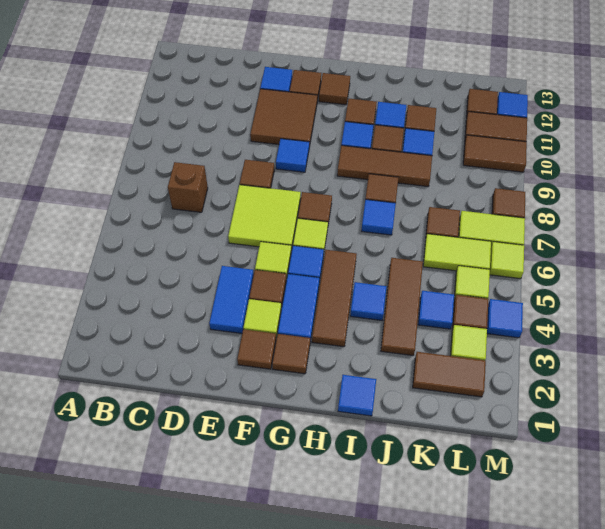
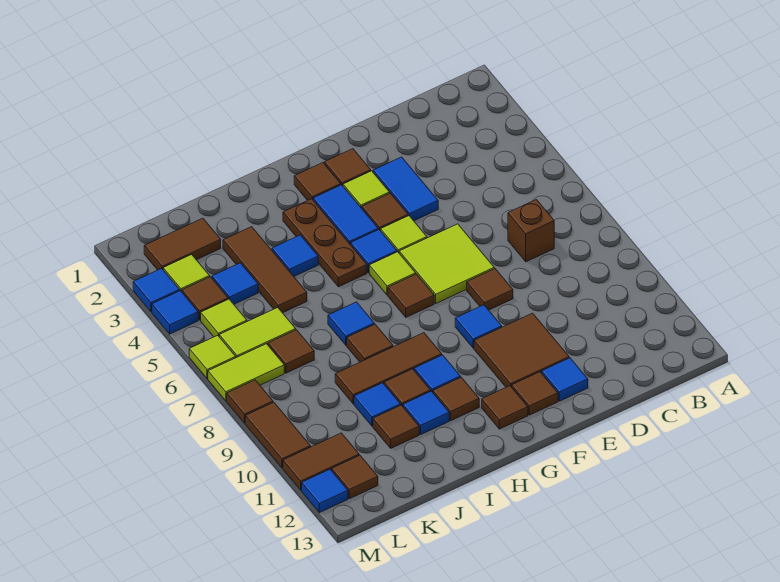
brown 1x3 tile [312,250,357,347] -> brown 1x3 plate [283,199,367,287]
blue 1x1 tile [338,375,376,416] -> blue 1x1 tile moved to [133,268,180,312]
brown 1x2 tile [463,135,527,172] -> brown 1x2 tile turned to [245,402,311,468]

